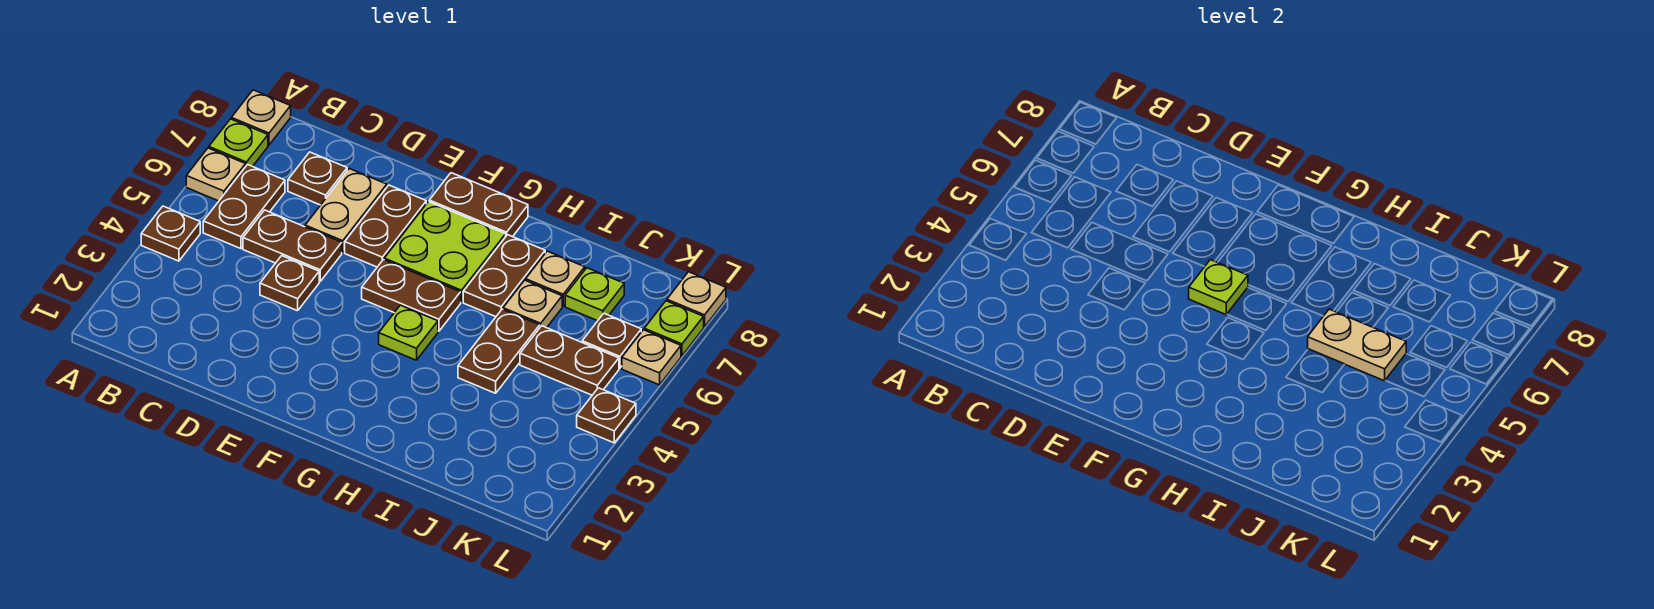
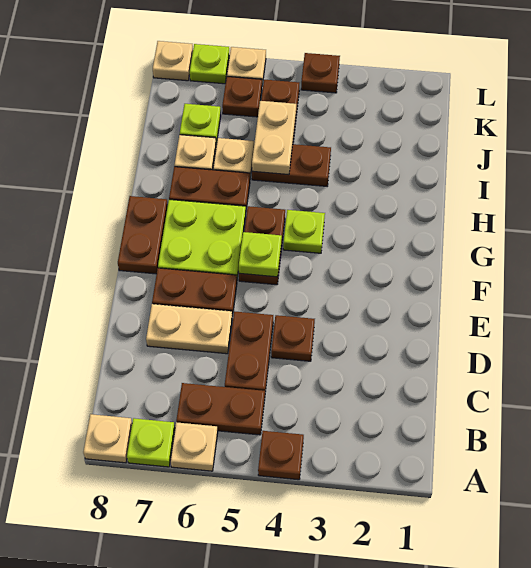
brown 1x1 plate [288,152,347,205] -> none

